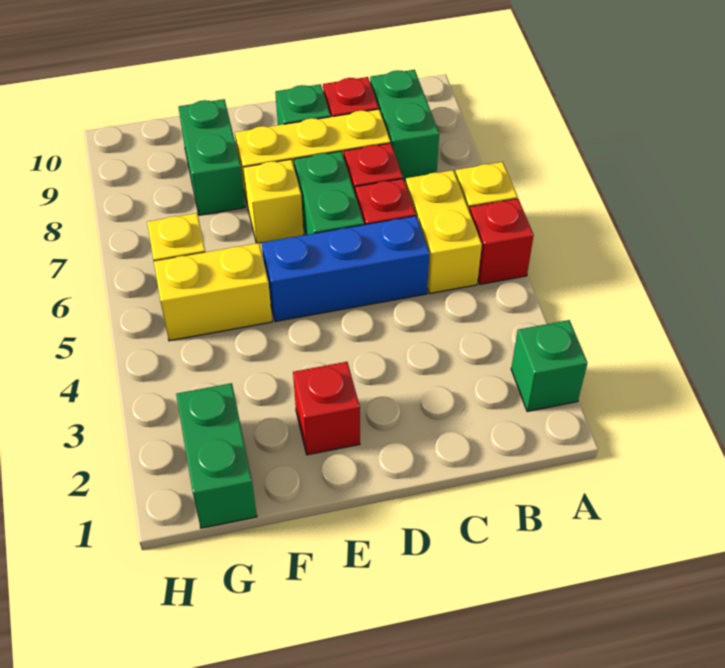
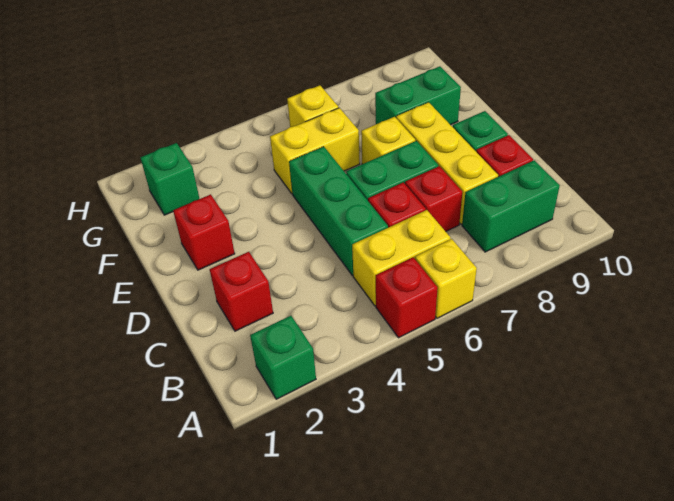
none -> red 1x1 brick [210,252,273,331]
blue 1x3 brick [262,216,430,322] -> green 1x3 brick [289,147,388,276]
yellow 1x2 brick [154,243,272,341] -> yellow 1x2 brick turned to [270,108,360,194]
green 1x2 brick [176,383,257,528] -> green 1x1 brick [140,143,199,215]

